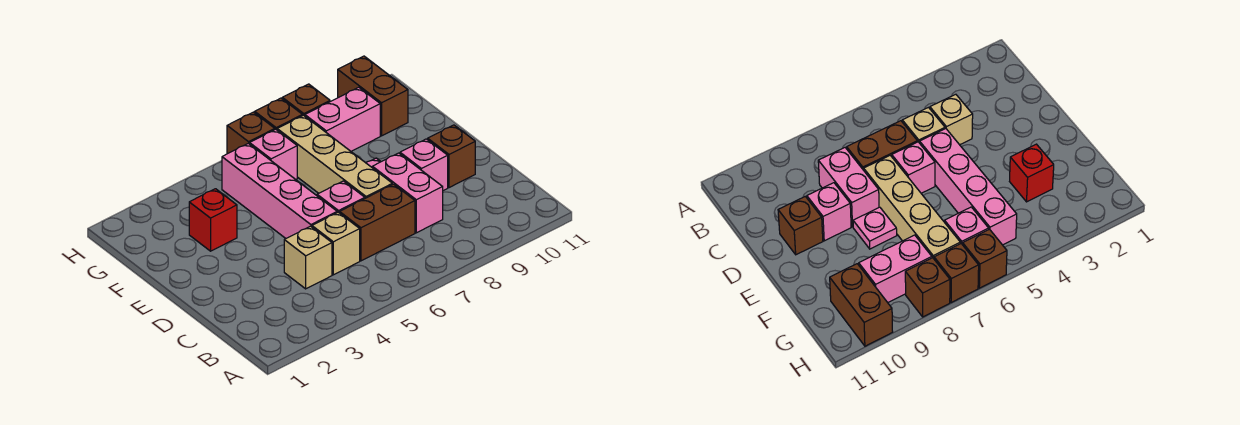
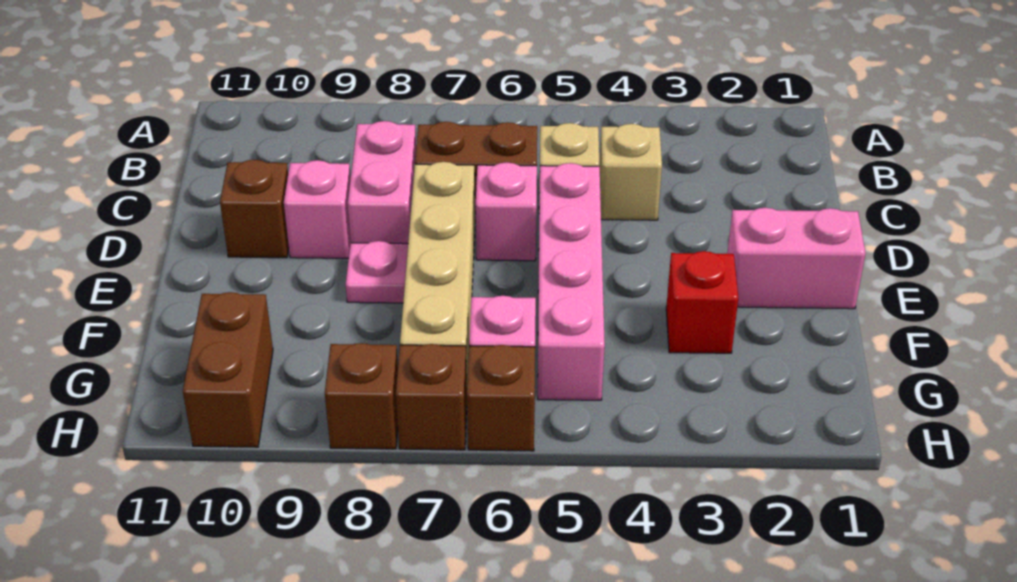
pink 1x2 brick [305,87,380,151] -> pink 1x2 brick moved to [727,208,866,309]

